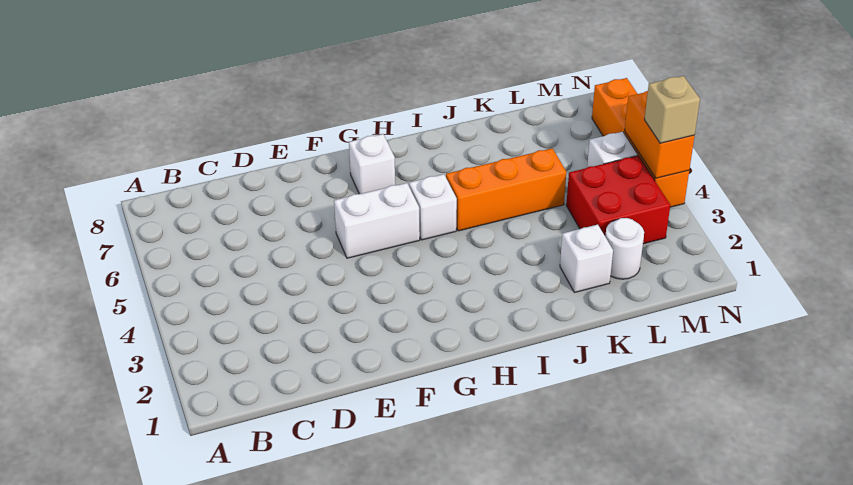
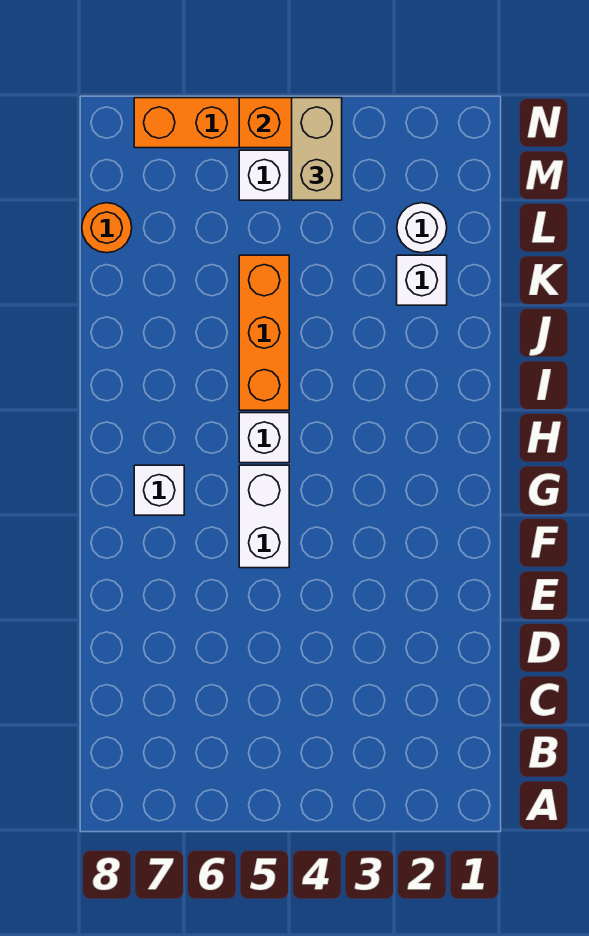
red 2x2 brick [566,156,670,244] -> none
none -> orange 1x1 round brick [82,203,132,253]
tan 1x1 brick [644,76,700,143] -> tan 1x2 brick [292,98,342,200]

